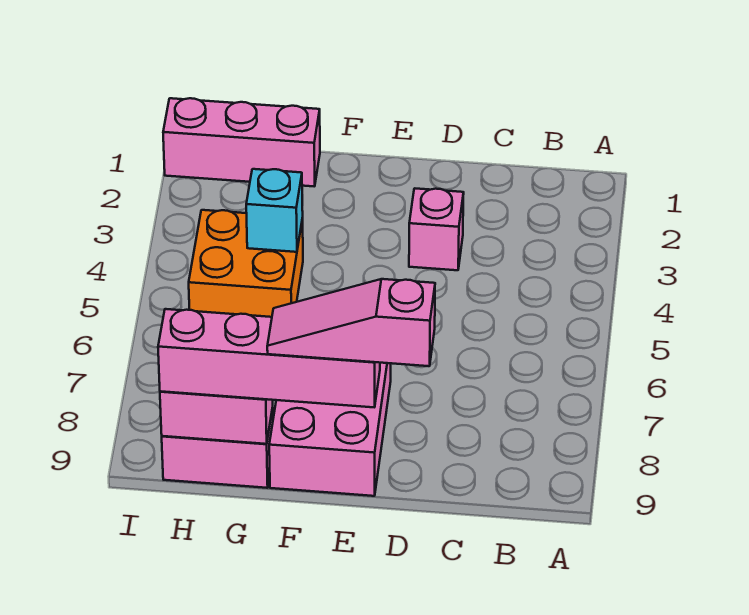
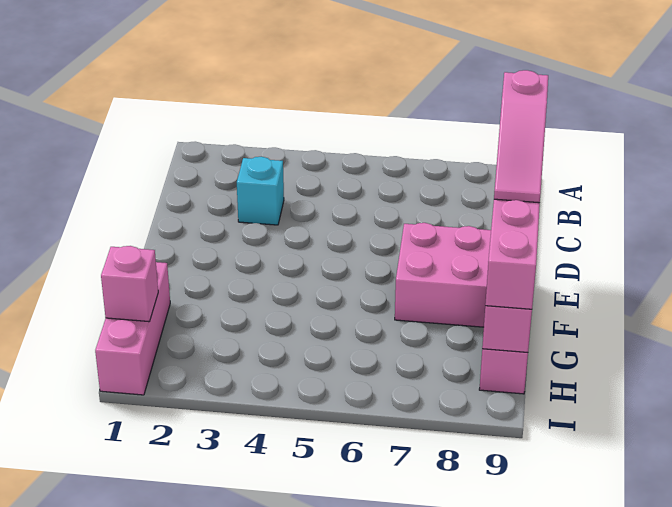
pink 1x1 brick [409,189,464,270] -> pink 1x1 brick moved to [101,246,158,322]
orange 2x2 brick [189,210,303,317] -> none
cyan 1x1 brick [246,169,303,252] -> cyan 1x1 brick moved to [237,157,284,225]

